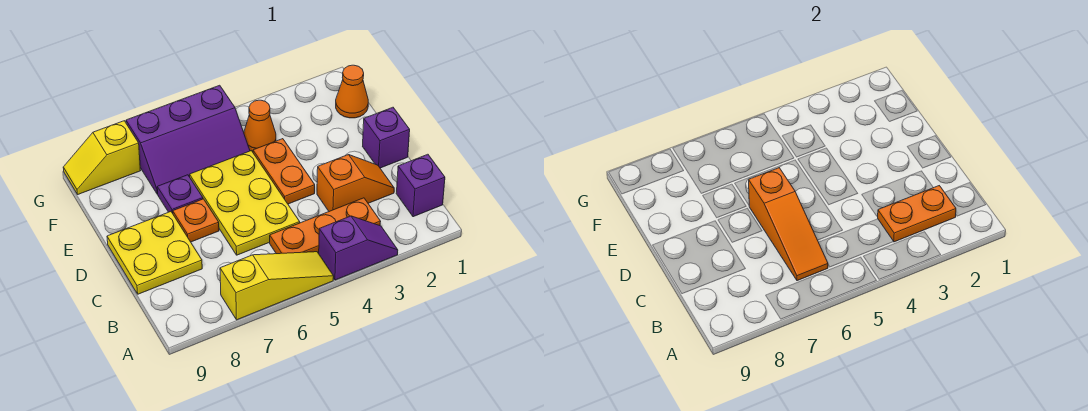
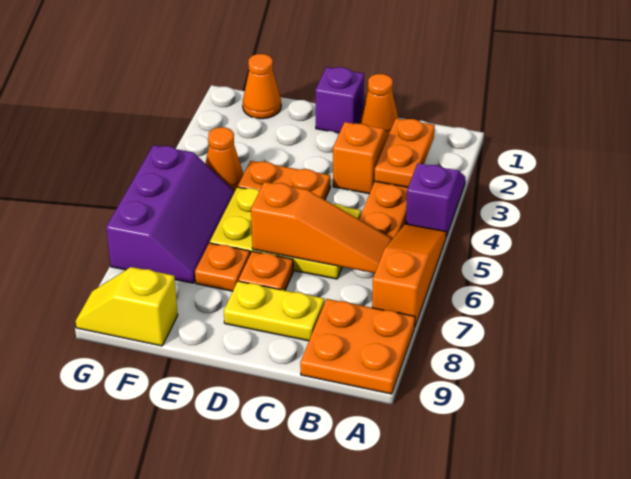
yellow 1x3 slope [220,252,334,320] -> orange 1x3 slope [372,224,446,326]
none -> orange 2x2 plate [300,299,415,394]
purple 1x1 brick [396,154,445,217] -> none
none -> orange 1x1 cone [360,74,398,133]
yellow 2x2 plate [107,212,202,294] -> yellow 1x2 plate [224,281,324,341]
purple 1x1 plate [157,175,203,213] -> orange 1x1 plate [195,243,250,291]
yellow 1x2 slope [63,121,141,194] -> yellow 1x2 slope turned to [76,267,178,346]

